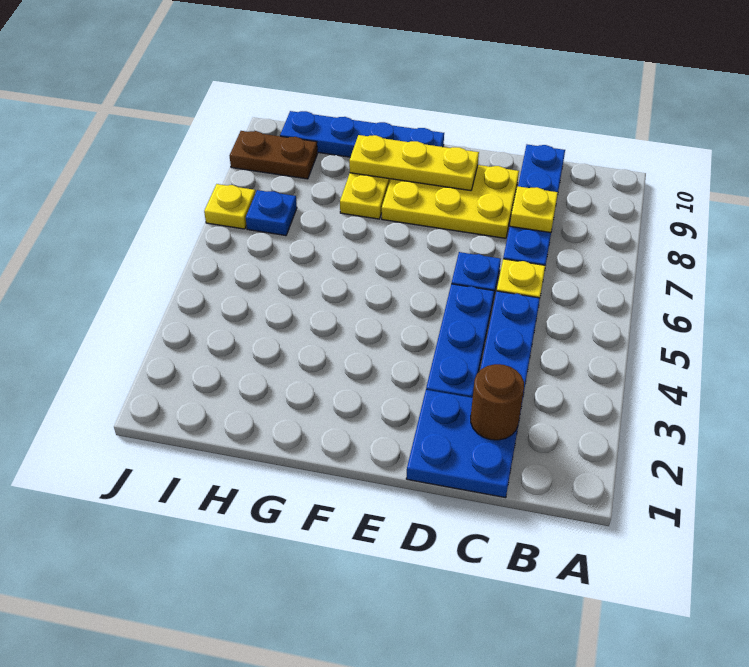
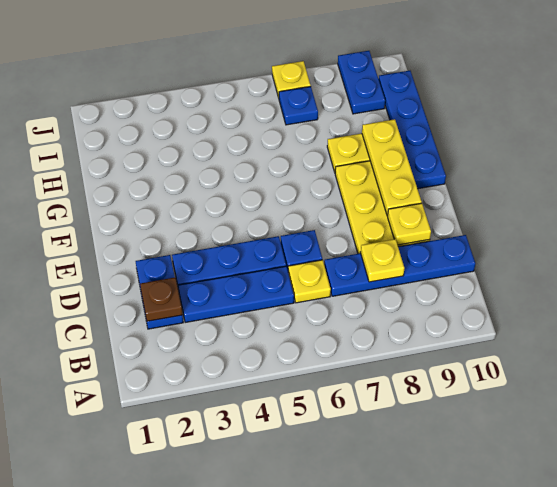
blue 2x2 plate [406,390,518,498] -> blue 1x2 plate [136,255,183,329]
brown 1x1 round brick [471,364,524,440] -> brown 1x1 plate [140,278,182,321]
none -> yellow 1x1 plate [388,203,431,245]
brown 1x2 plate [229,131,318,179] -> blue 1x2 plate [338,51,385,114]

